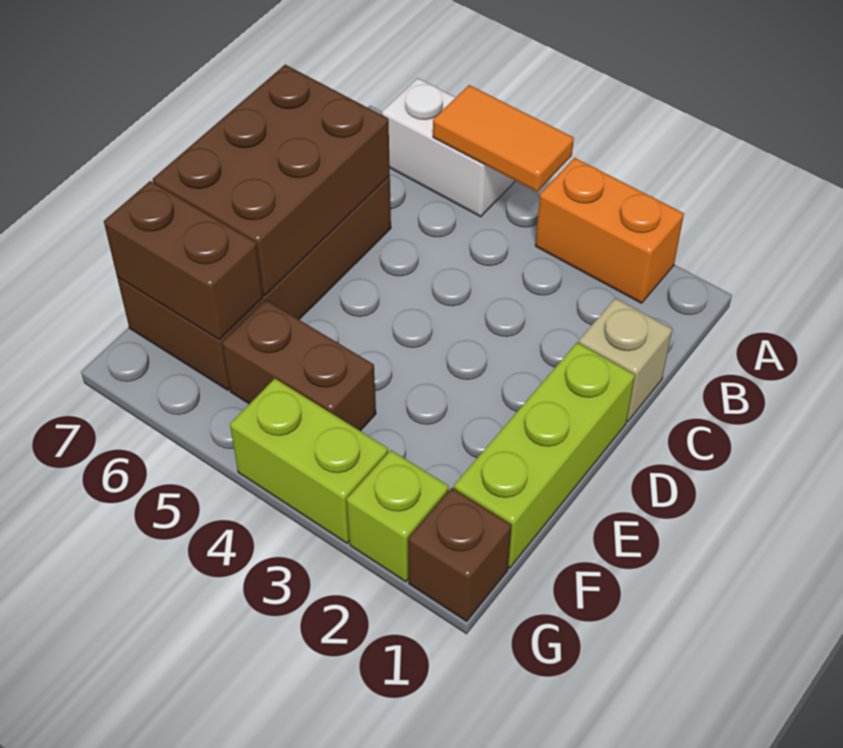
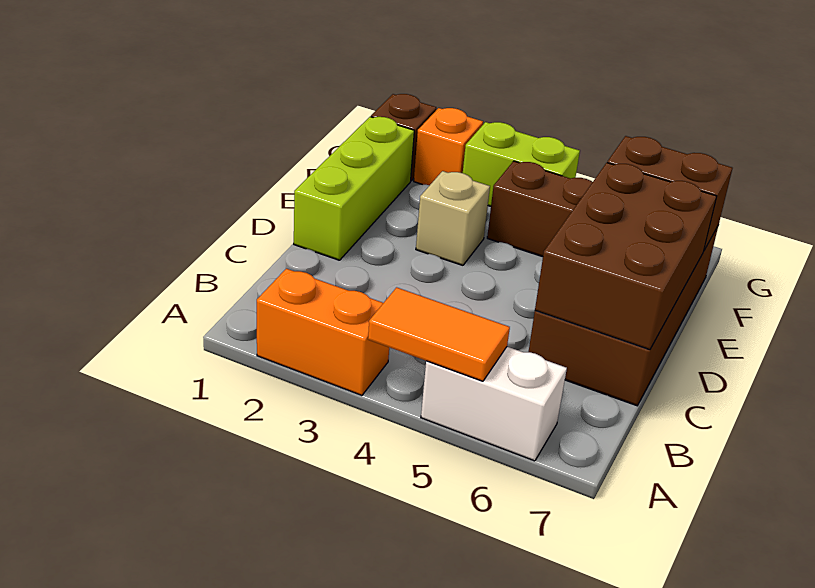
tan 1x1 brick [579,298,672,422] -> tan 1x1 brick moved to [416,171,490,265]
lime 1x1 brick [347,450,449,582] -> orange 1x1 brick [414,108,483,185]

